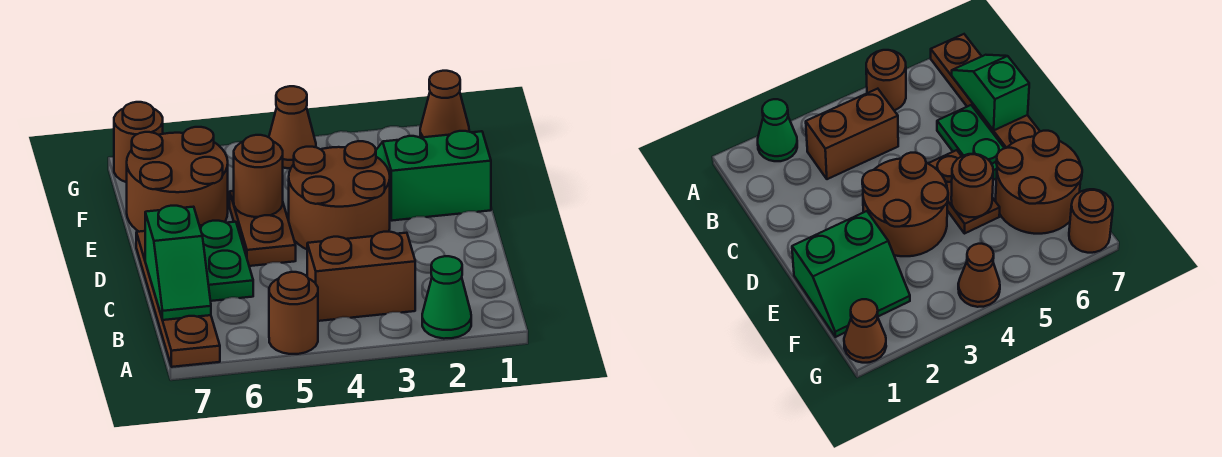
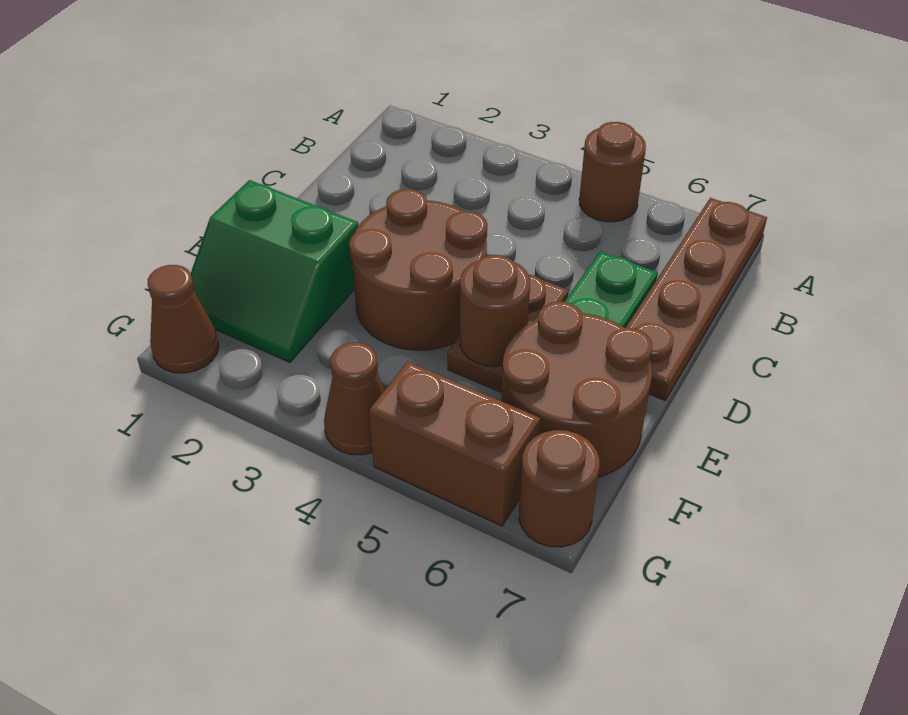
green 1x1 cone [422,256,471,339] -> none
brown 1x2 brick [307,232,415,321] -> brown 1x2 brick moved to [369,362,540,526]
green 1x2 slope [145,206,211,320] -> none

